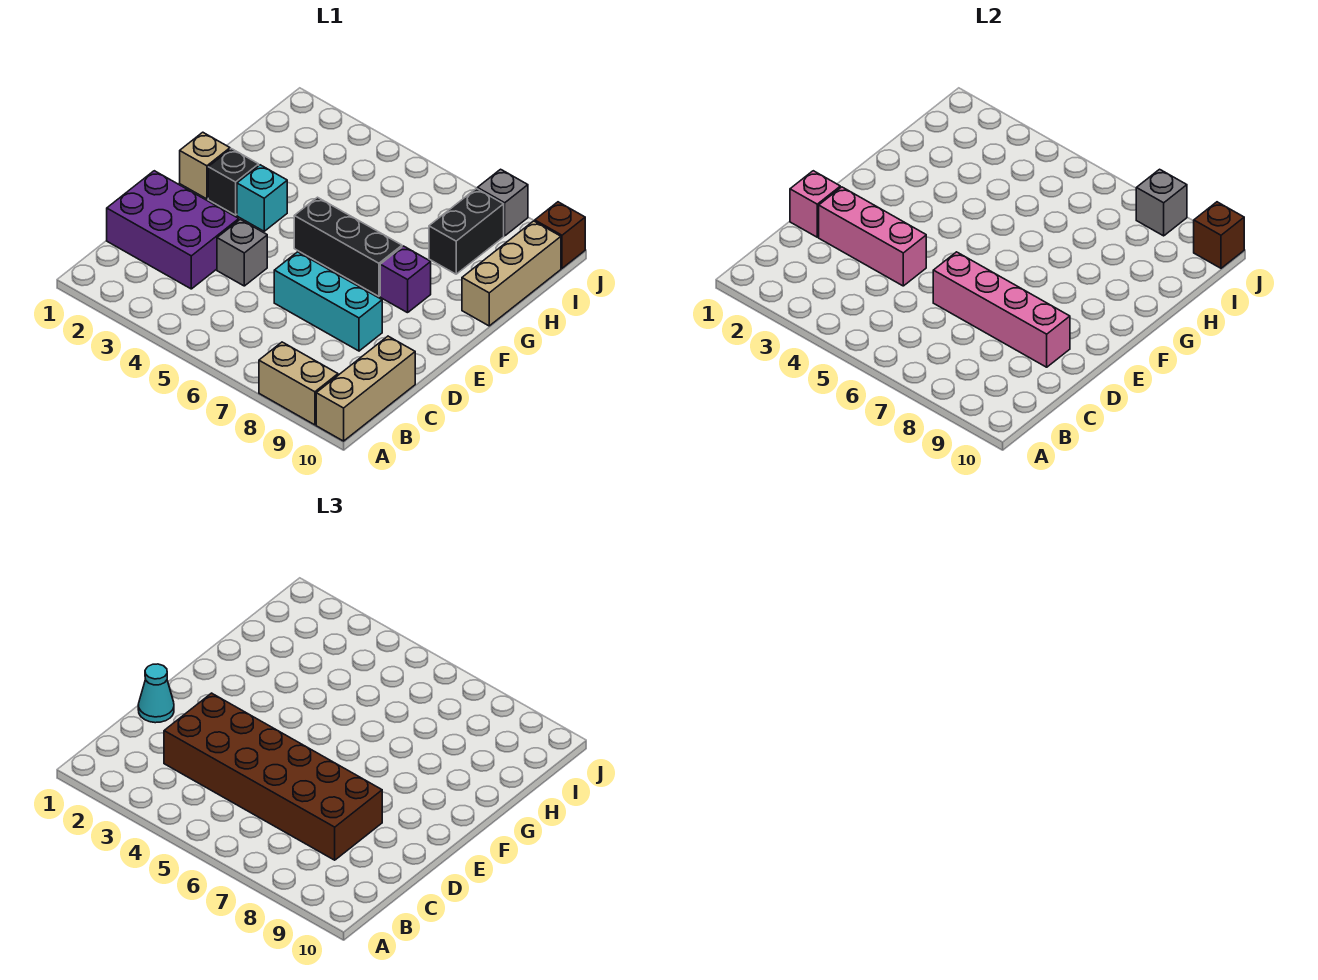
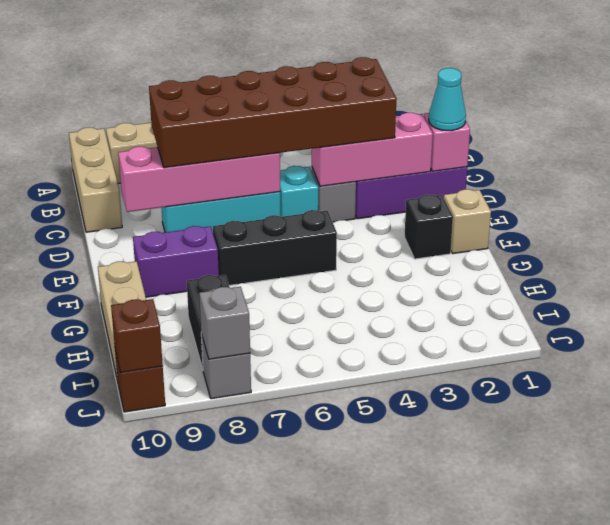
cyan 1x1 brick [237,165,287,231] -> cyan 1x1 brick moved to [280,166,318,217]
purple 1x1 brick [380,246,431,313] -> purple 1x2 brick [133,226,219,297]

